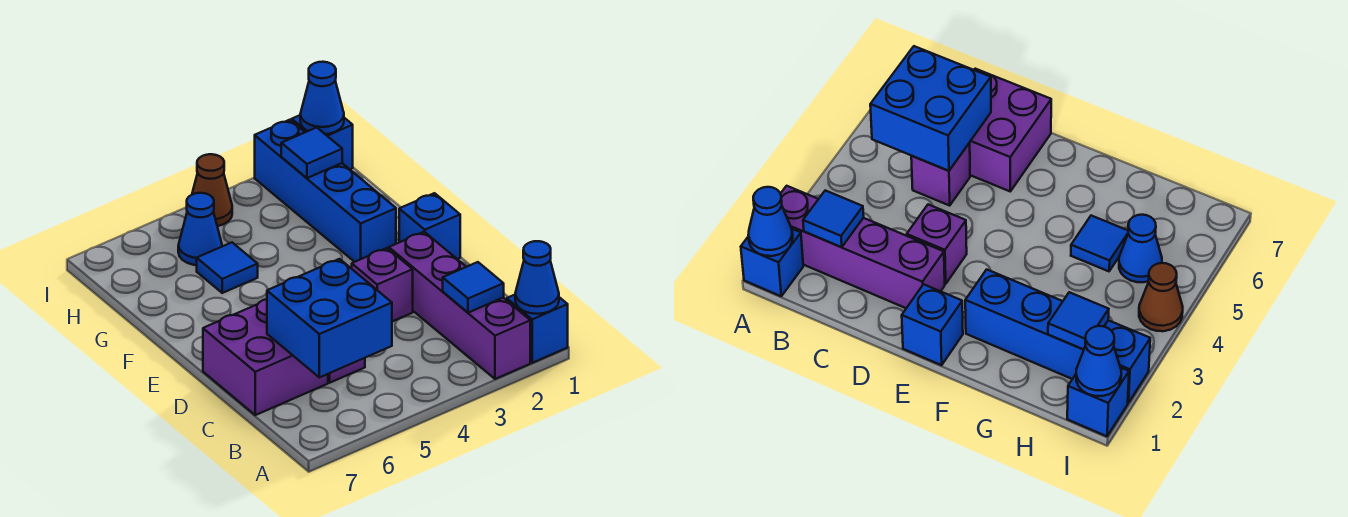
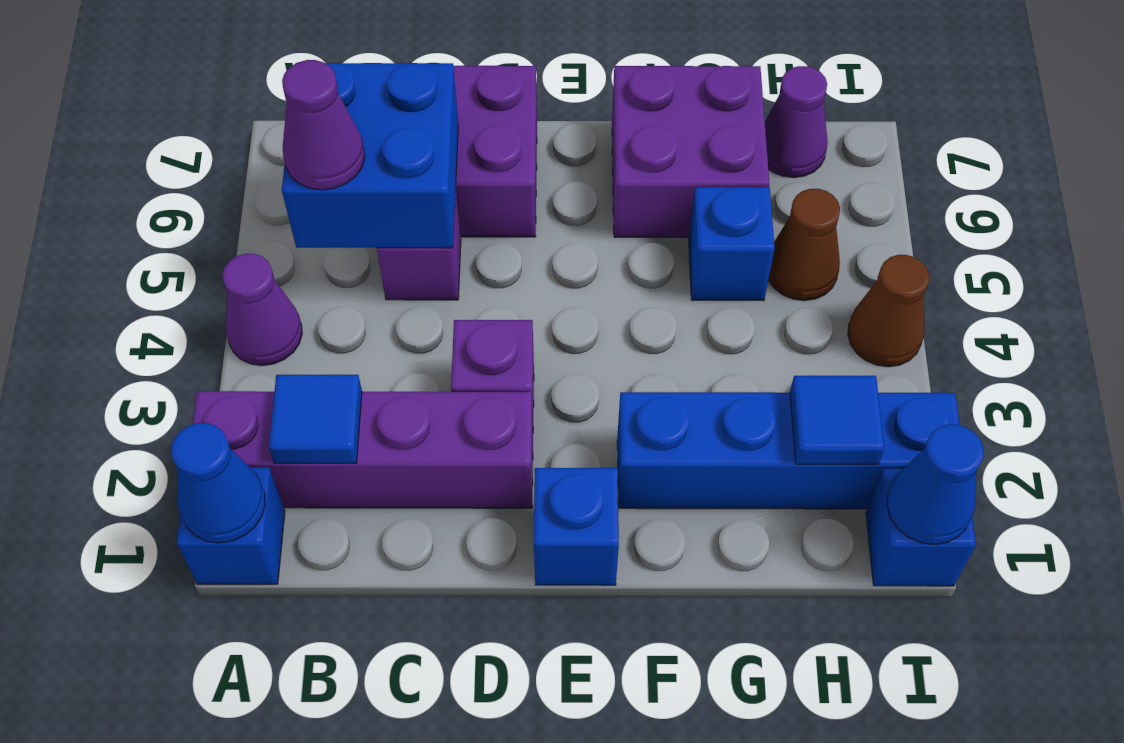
none -> purple 1x1 cone [222,254,302,366]
none -> purple 1x1 cone [282,60,365,190]
none -> purple 2x2 brick [612,66,770,237]
blue 1x1 tile [197,243,258,293] -> blue 1x1 brick [689,187,775,301]
blue 1x1 cone [178,193,222,265] -> brown 1x1 cone [768,189,840,301]
none -> purple 1x1 cone [765,66,827,177]

